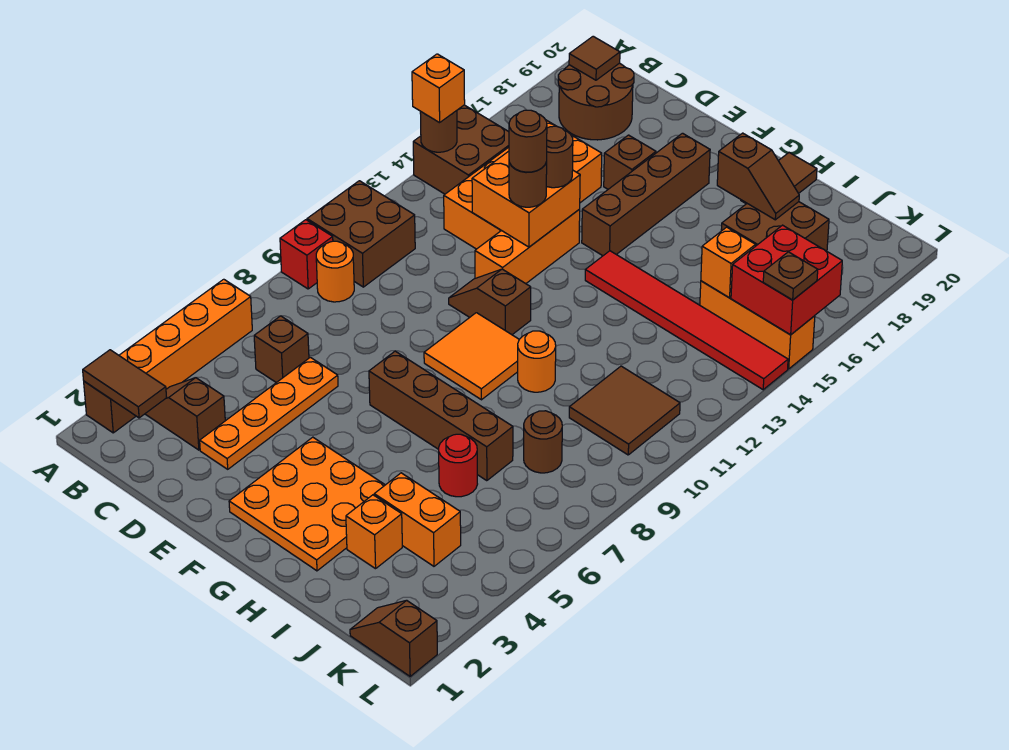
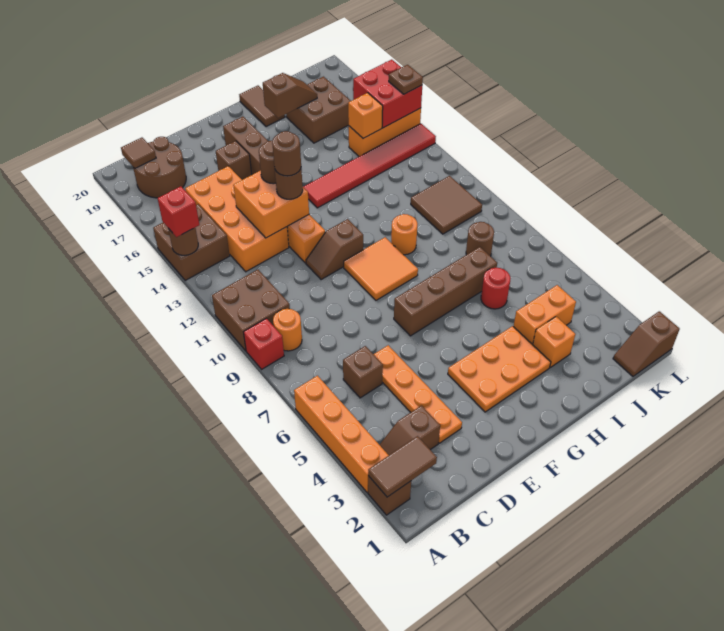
orange 1x1 brick [412,54,465,123] -> red 1x1 brick [158,186,199,237]
orange 3x3 plate [229,437,385,571] -> orange 2x3 plate [448,326,551,412]

